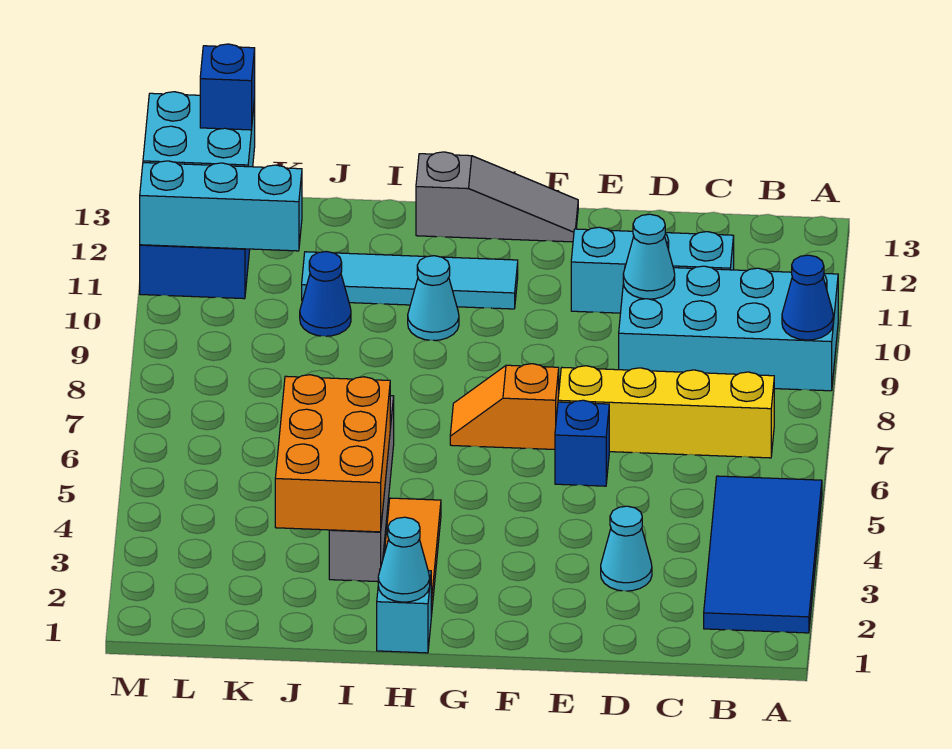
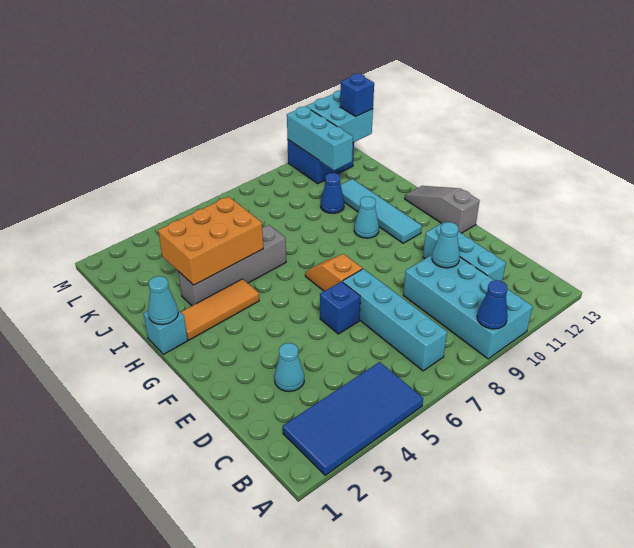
yellow 1x4 brick [558,366,774,458] -> cyan 1x4 brick [343,269,447,371]
grey 1x3 slope [416,152,578,242] -> grey 1x3 slope turned to [405,186,480,233]

